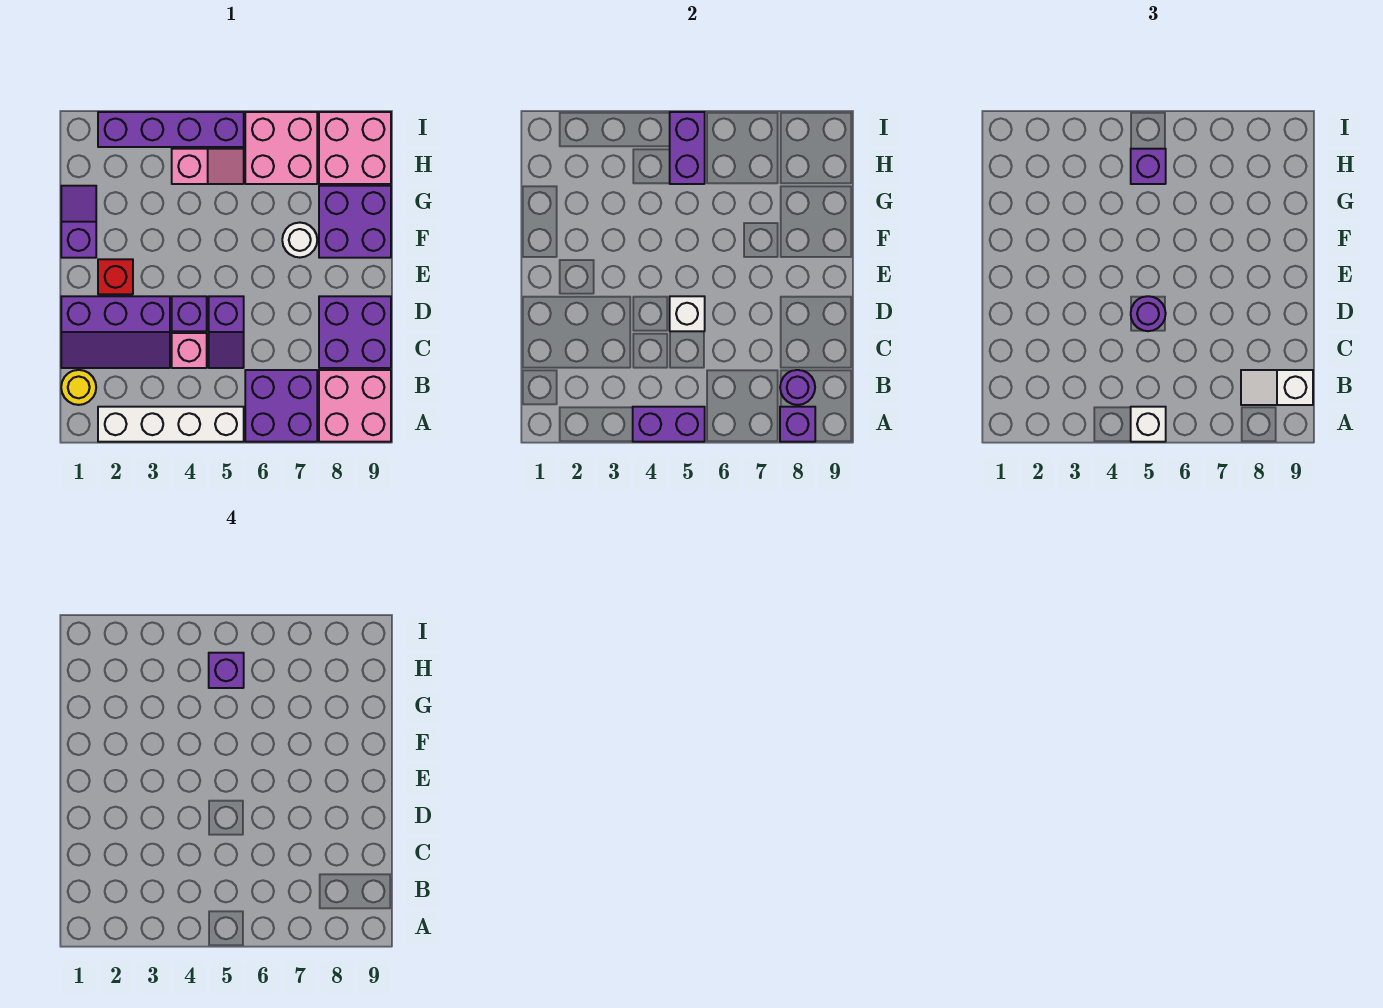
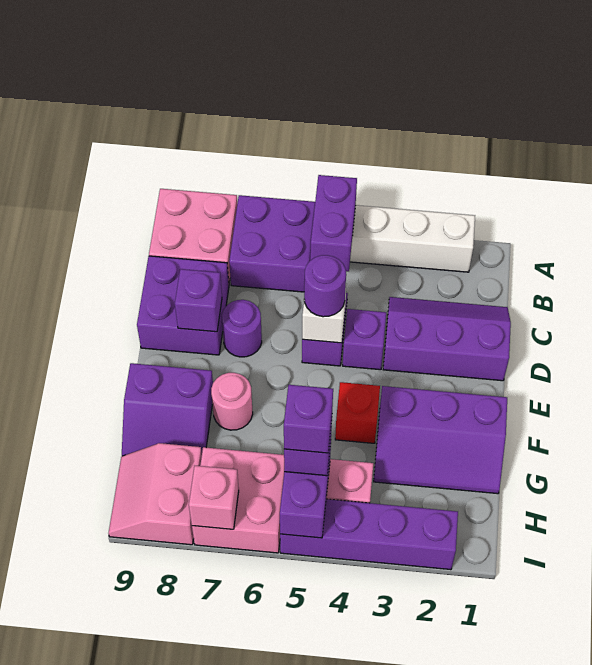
purple 1x2 brick [633,407,705,442] -> purple 1x2 brick turned to [310,175,357,271]
white 1x1 brick [1131,407,1166,442] -> none
purple 1x1 brick [780,407,815,442] -> purple 1x1 brick moved to [175,269,222,332]
yellow 1x1 round brick [61,370,96,405] -> none
purple 1x1 round brick [780,370,815,405] -> purple 1x1 round brick moved to [222,300,262,357]
white 1x2 slope [1241,370,1313,405] -> none
pink 1x1 brick [172,333,207,368] -> pink 1x1 brick moved to [189,466,239,529]
red 1x1 brick [98,259,133,294] -> red 1x1 brick moved to [335,382,380,443]
purple 1x2 slope [61,186,96,258] -> purple 2x3 slope [374,386,507,494]
white 1x1 round brick [282,223,317,258] -> pink 1x1 round brick [211,373,253,430]
purple 2x2 brick [319,186,391,258] -> purple 2x2 slope [122,363,213,456]
pink 2x2 brick [319,112,391,184] -> pink 2x2 slope [108,443,202,545]

